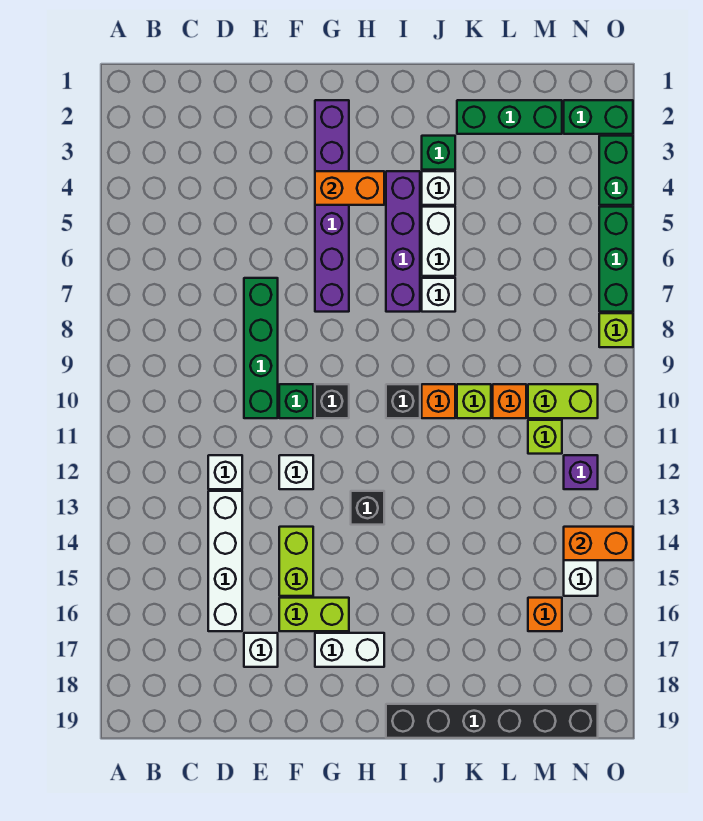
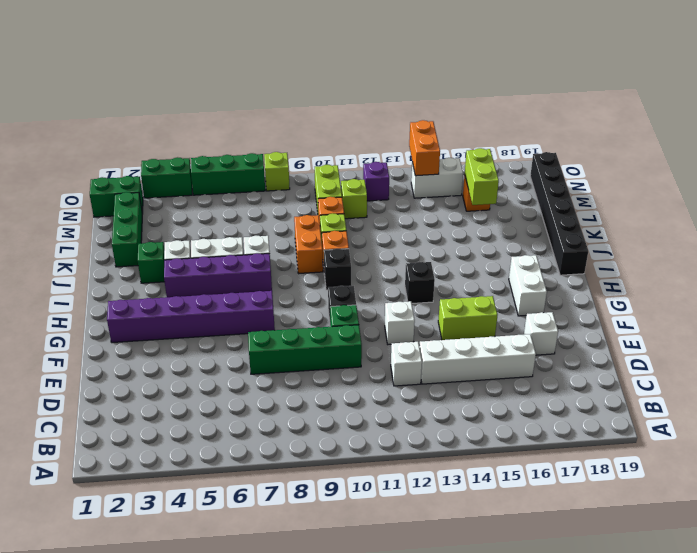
lime 1x2 brick [279,598,349,631] -> lime 1x2 brick moved to [465,148,499,205]
orange 1x2 brick [315,171,384,205] -> orange 1x2 brick moved to [294,215,323,273]
green 1x2 brick [564,100,633,134] -> green 1x2 brick turned to [90,176,143,217]

